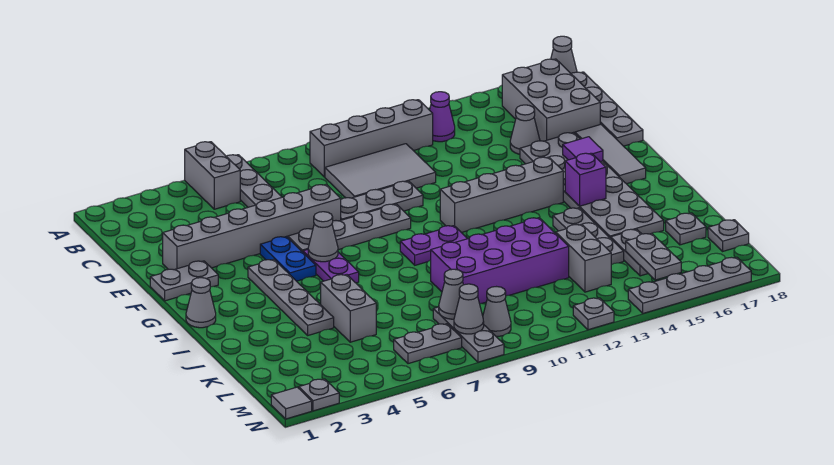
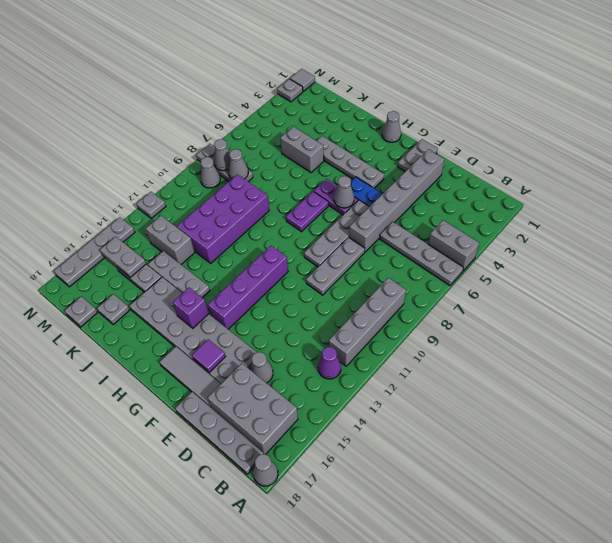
grey 2x3 tile [325,144,436,198] -> none
grey 1x4 brick [440,157,563,233] -> purple 1x4 brick [208,246,288,329]
purple 1x2 plate [400,226,467,265] -> purple 1x2 plate moved to [286,192,328,232]
grey 1x2 plate [394,324,462,364] -> none

